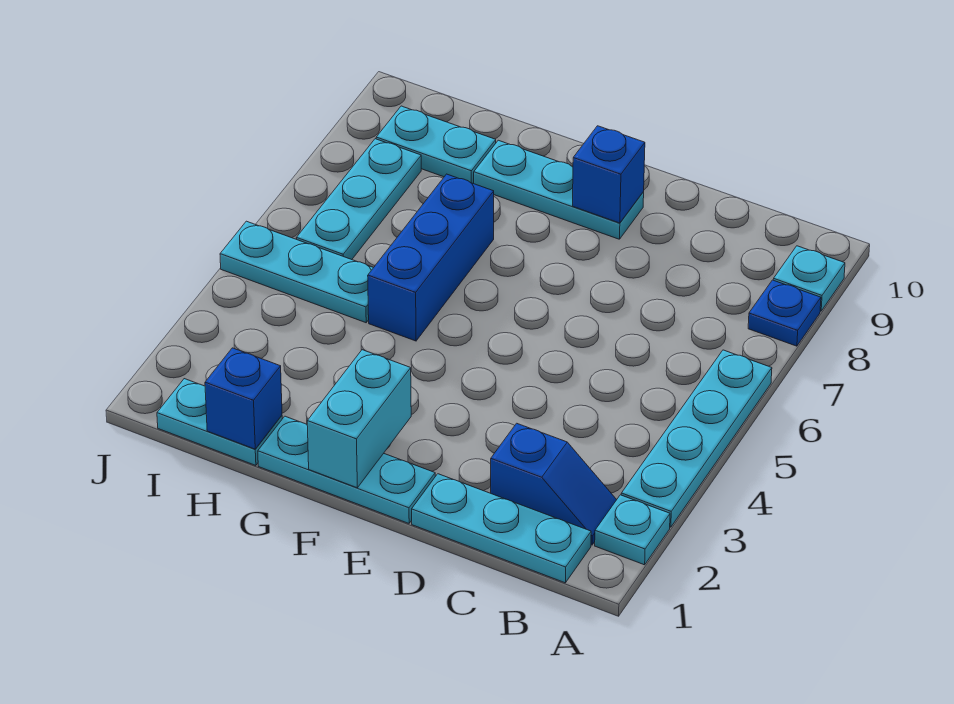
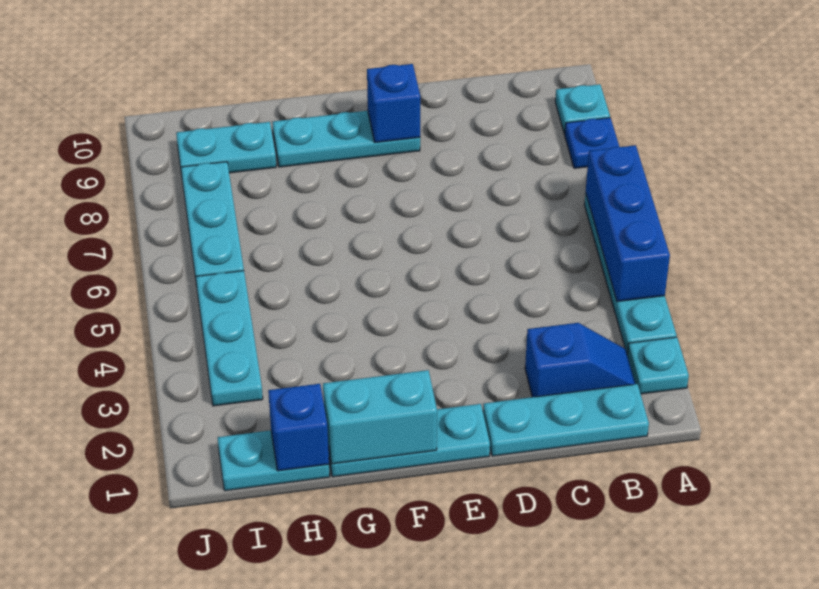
cyan 1x2 brick [307,350,411,488] -> cyan 1x2 brick turned to [323,370,437,464]
blue 1x3 brick [368,174,494,341] -> blue 1x3 brick moved to [586,145,670,302]
cyan 1x3 plate [220,221,373,323] -> cyan 1x3 plate turned to [196,271,263,406]

